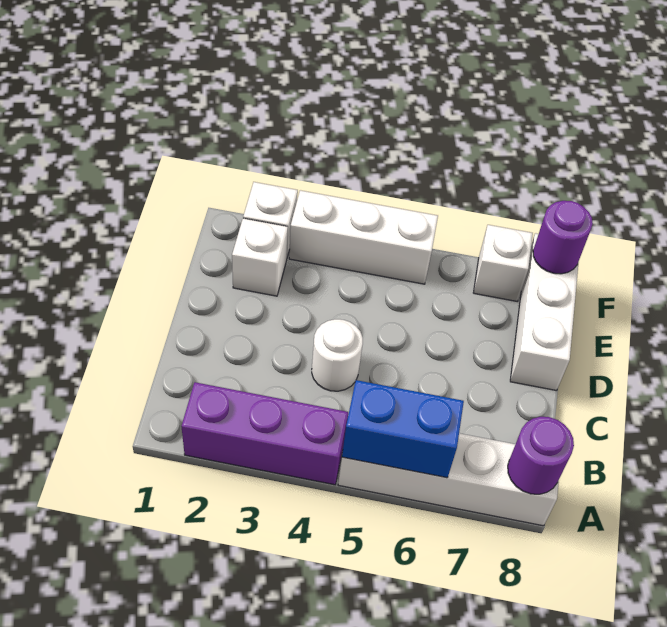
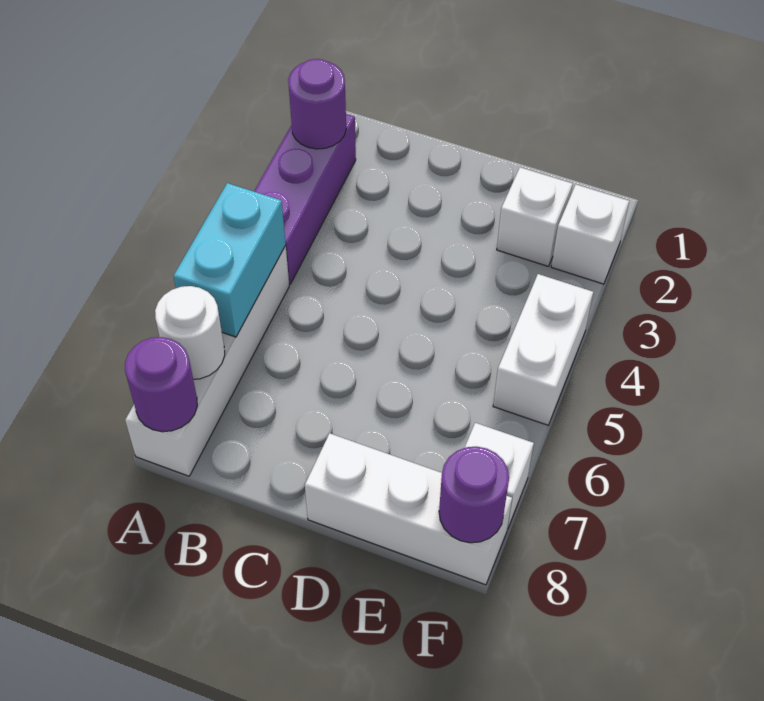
none -> purple 1x1 round brick [288,59,346,149]
blue 1x2 brick [342,380,464,478] -> cyan 1x2 brick [173,183,286,337]
white 1x1 round brick [312,319,363,391] -> white 1x1 round brick moved to [155,286,225,379]
white 1x3 brick [289,190,438,284] -> white 1x2 brick [493,274,593,425]

